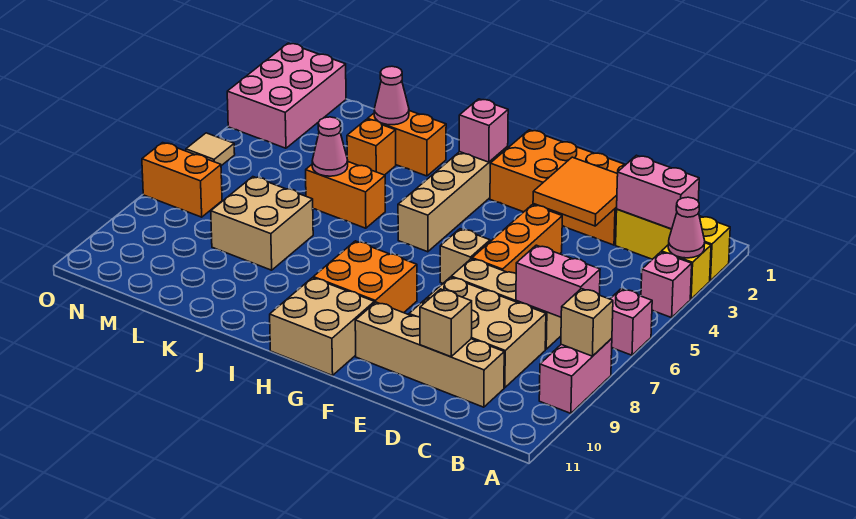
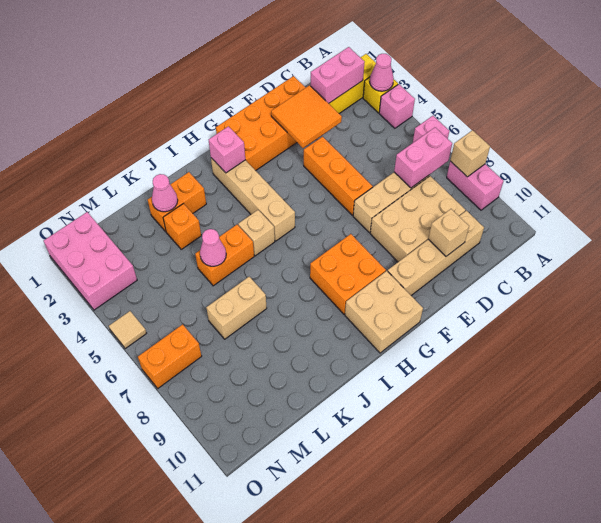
tan 1x1 brick [440,229,490,283] -> tan 1x1 brick moved to [238,210,275,256]
tan 2x2 brick [211,177,313,270] -> tan 1x2 brick [206,277,267,339]

